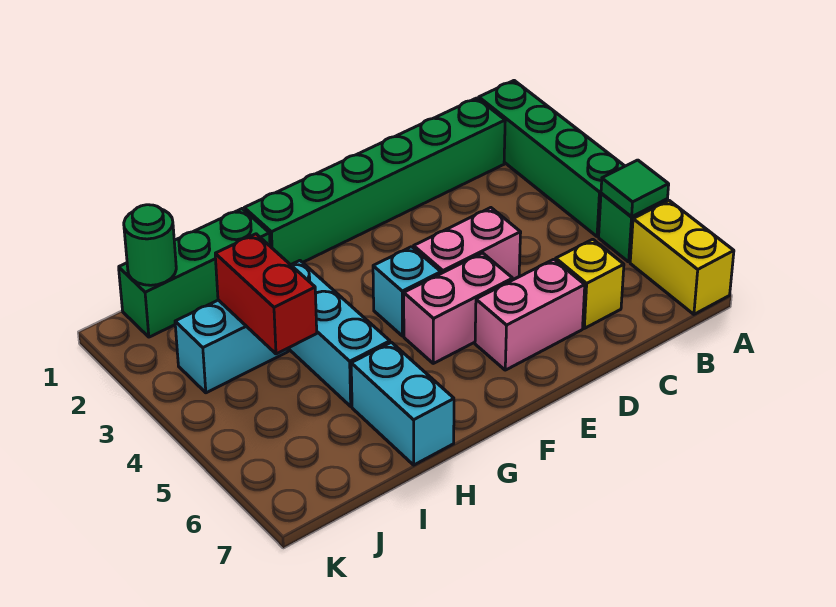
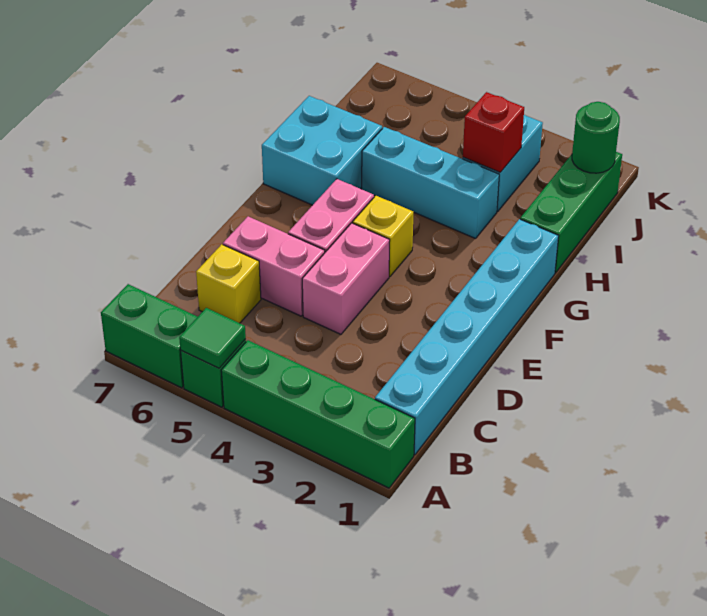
yellow 1x2 brick [630,201,734,314] -> green 1x2 brick [101,284,197,388]
green 1x6 brick [244,98,505,265] -> cyan 1x6 brick [375,219,559,455]
pink 1x2 brick [475,259,585,370] -> pink 1x2 brick turned to [223,216,325,316]
cyan 1x1 brick [373,247,441,336] -> yellow 1x1 brick [353,196,414,277]
cyan 1x2 brick [351,342,454,465] -> cyan 2x2 brick [262,96,382,205]
red 1x2 brick [215,234,317,354] -> red 1x1 brick [463,92,524,172]

